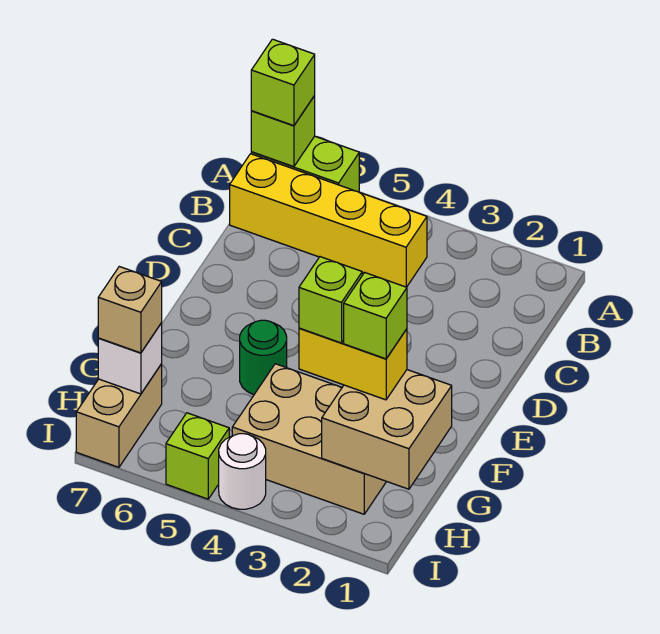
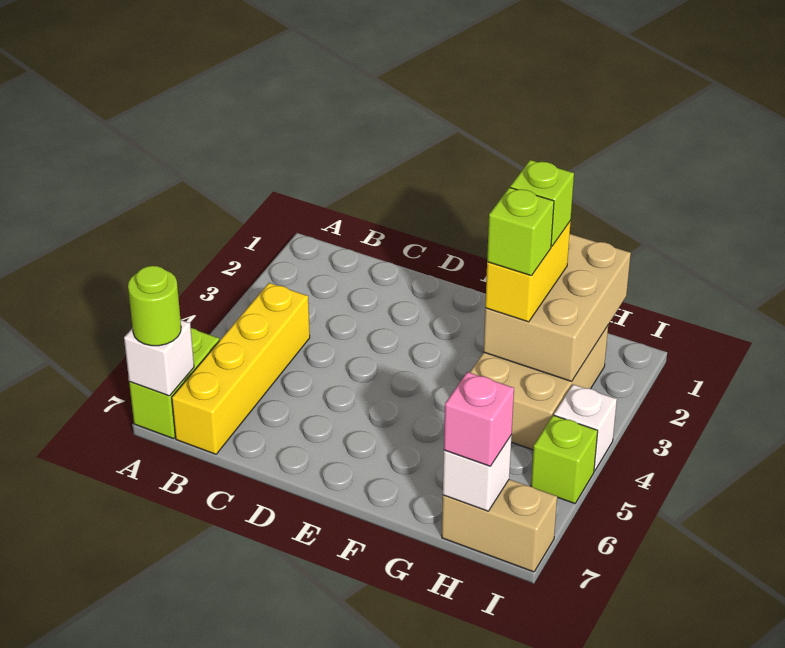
lime 1x1 brick [251,96,315,167] -> white 1x1 brick [124,320,194,396]
lime 1x1 brick [251,39,315,126] -> lime 1x1 round brick [128,266,181,346]
green 1x1 round brick [240,320,287,395] -> none
tan 2x2 brick [322,370,452,489] -> tan 2x3 brick [484,234,631,381]
tan 1x1 brick [98,267,162,353] -> pink 1x1 brick [444,372,514,466]
white 1x1 round brick [219,434,266,509] -> white 1x1 brick [554,384,617,471]

